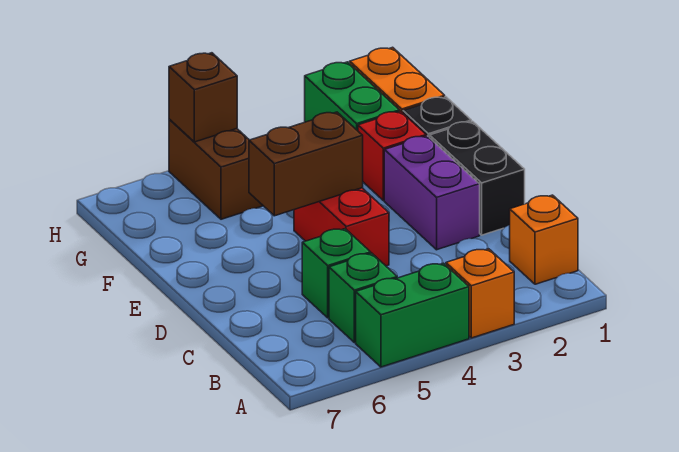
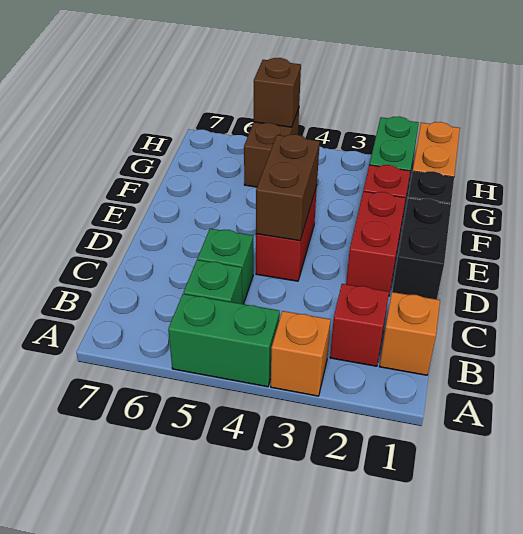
none -> red 1x1 brick [330,284,389,366]
purple 1x2 brick [384,136,480,250] -> red 1x2 brick [346,192,406,295]
brown 1x2 brick [249,112,363,216] -> brown 1x2 brick turned to [256,134,320,241]

